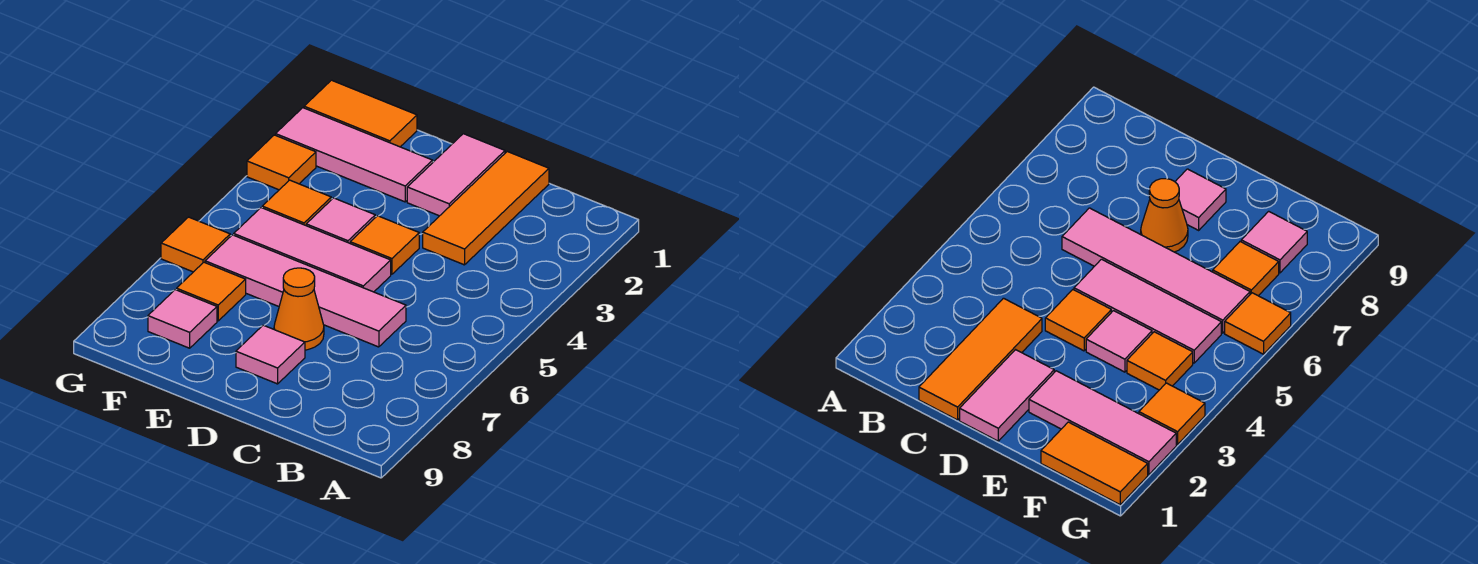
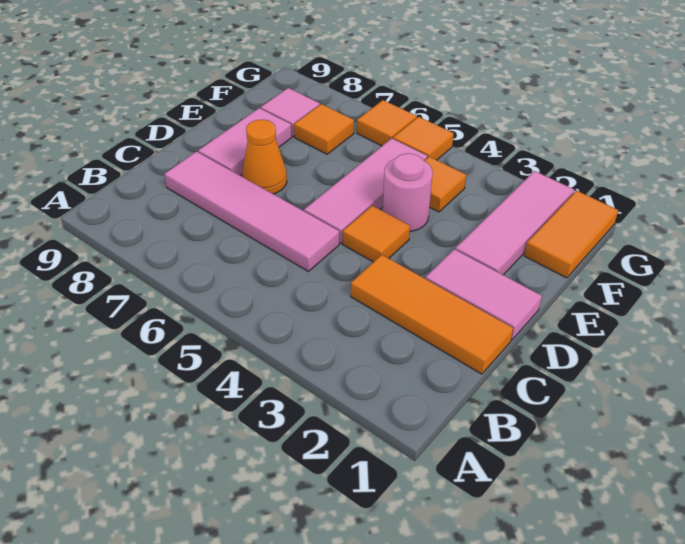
pink 1x4 tile [205,235,406,347] -> pink 1x4 tile turned to [164,152,339,271]
pink 1x1 tile [236,325,305,384] -> pink 1x2 tile [198,108,292,176]
pink 1x1 tile [306,198,375,243] -> pink 1x1 round brick [383,153,433,231]
orange 1x1 tile [247,135,316,190] -> orange 1x1 tile moved to [393,117,454,160]

